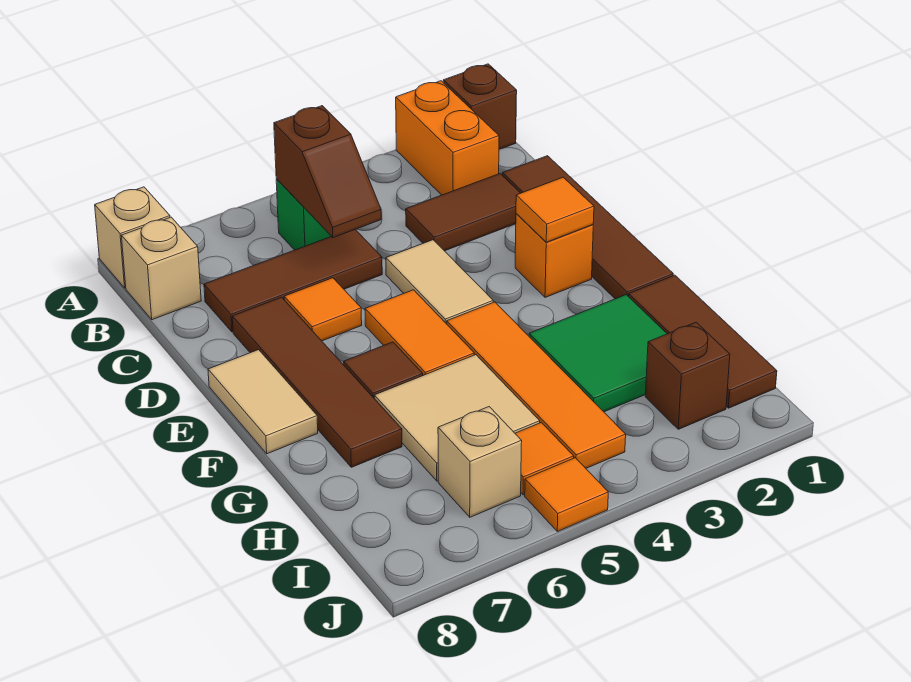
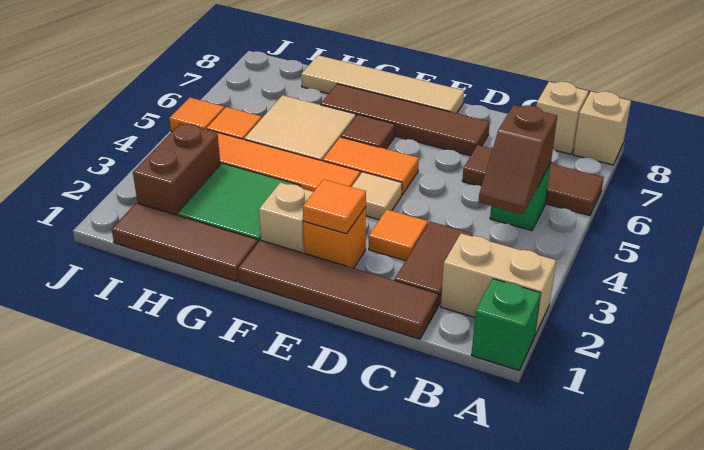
brown 1x1 brick [443,64,517,149] -> green 1x1 brick [471,279,541,370]
orange 1x2 brick [396,81,499,195] -> tan 1x2 brick [441,233,556,335]
brown 1x2 slope [274,106,381,238] -> brown 1x2 slope turned to [479,105,557,214]
brown 1x3 tile [204,230,382,332] -> brown 1x3 tile turned to [462,145,604,216]
tan 1x2 tile [386,240,493,324] -> tan 1x1 tile [352,172,402,220]
orange 1x1 tile [284,278,362,341] -> orange 1x1 tile moved to [369,209,428,261]
tan 1x2 tile [208,350,318,454] -> tan 1x4 tile [301,55,464,113]
brown 1x1 brick [645,322,730,429] -> brown 1x2 brick [133,124,220,215]
tan 1x1 brick [438,407,522,517] -> tan 1x1 brick moved to [259,183,313,253]

